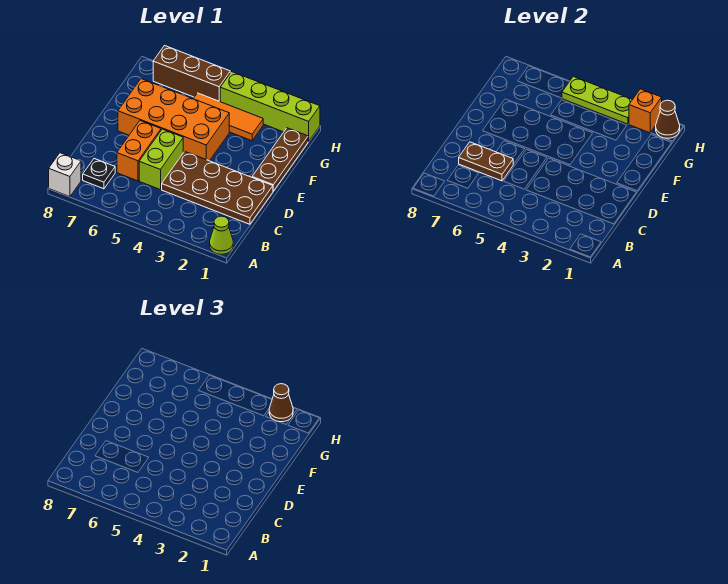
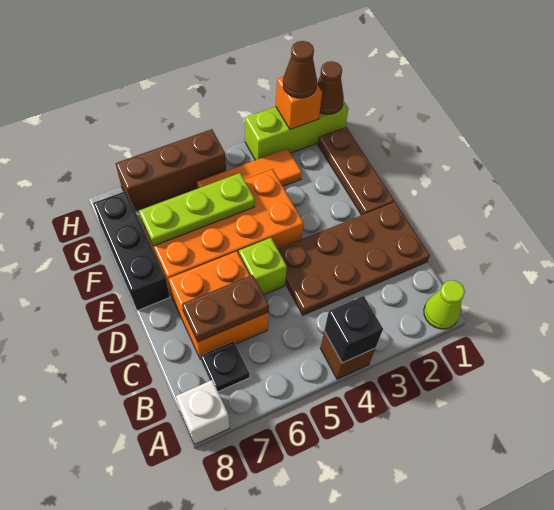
none -> brown 1x1 brick [320,331,376,379]
none -> black 1x1 brick [324,296,383,363]
lime 1x2 brick [139,129,183,190] -> lime 1x1 brick [239,238,287,295]
orange 1x2 brick [117,121,161,181] -> orange 2x2 brick [169,251,269,359]
none -> black 1x3 brick [93,191,170,311]
lime 1x4 brick [220,72,320,142] -> lime 1x3 brick [245,101,348,160]
lime 1x3 plate [562,77,633,124] -> lime 1x3 plate moved to [139,173,255,246]

